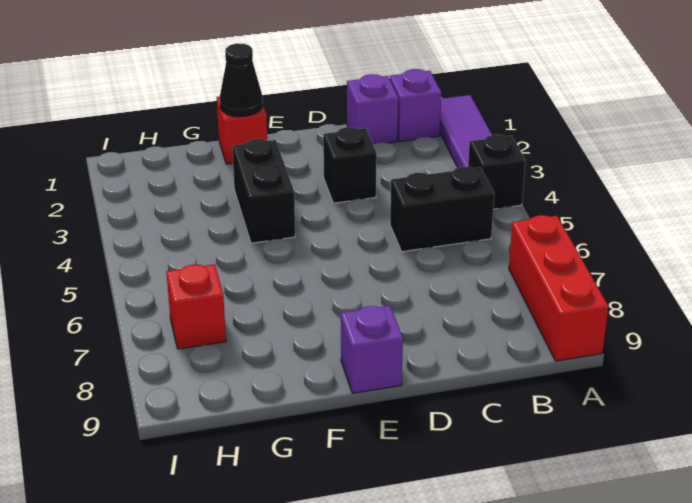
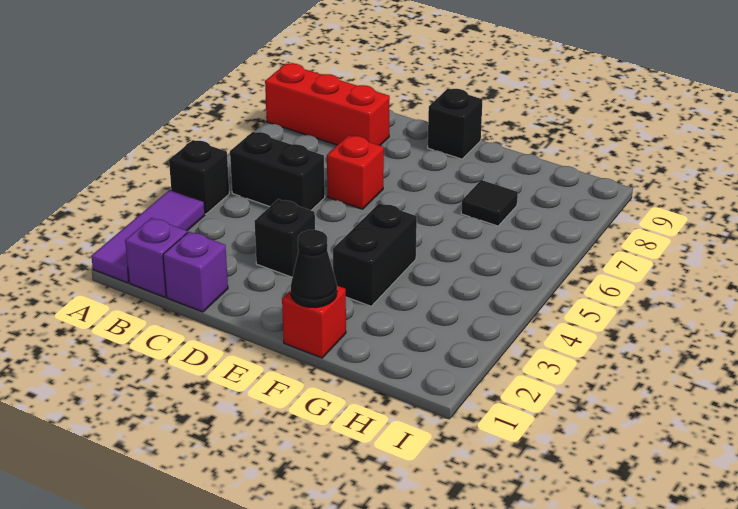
red 1x3 brick [509,215,608,361] -> red 1x3 brick turned to [265,63,390,145]
purple 1x1 brick [341,306,403,393] -> black 1x1 brick [428,89,483,159]
none -> black 1x1 tile [461,180,518,226]
red 1x1 brick [166,264,226,349] -> red 1x1 brick moved to [327,135,384,209]

